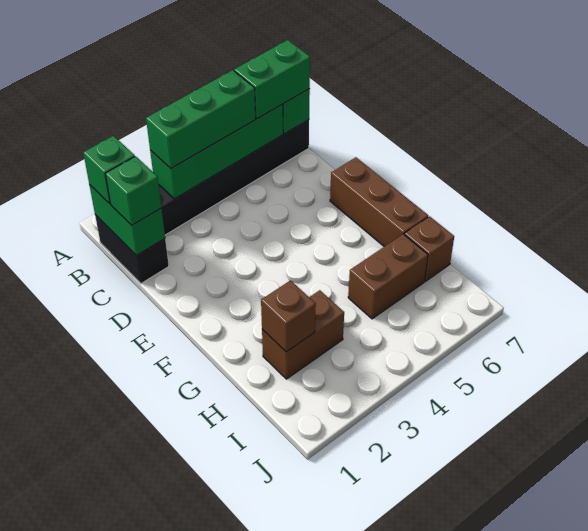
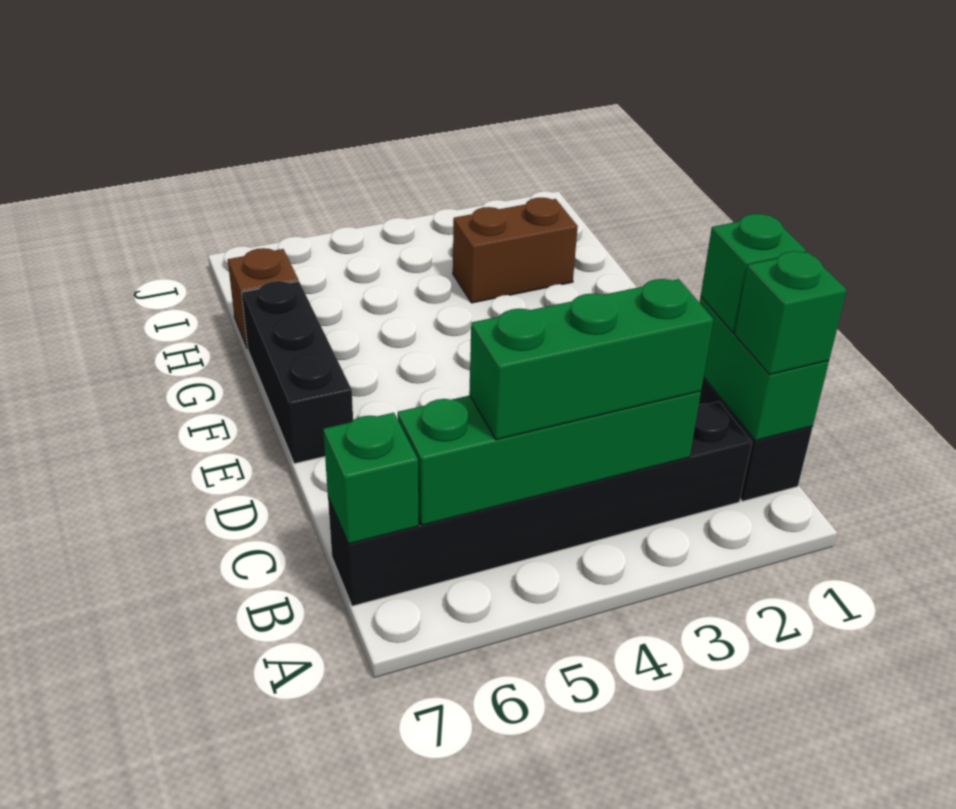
green 1x2 brick [234,40,310,119] -> none
brown 1x3 brick [330,157,428,247] -> black 1x3 brick [242,281,353,464]
brown 1x1 brick [261,280,316,352] -> none
brown 1x2 brick [348,234,428,319] -> none

